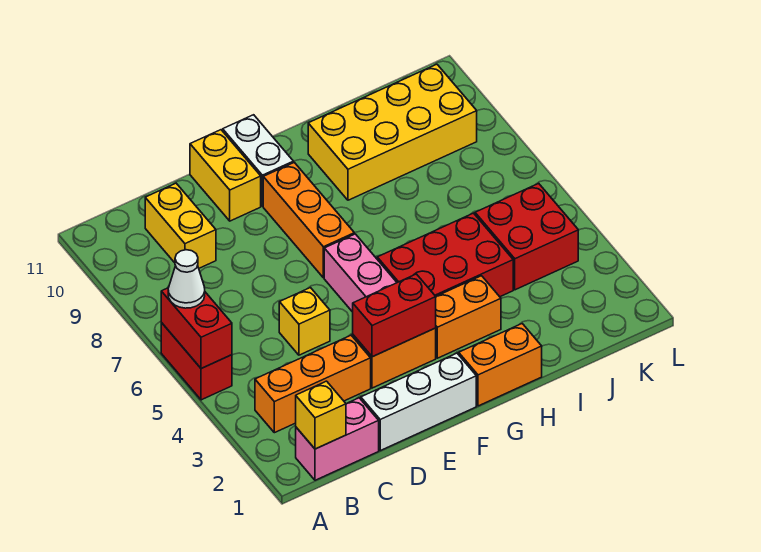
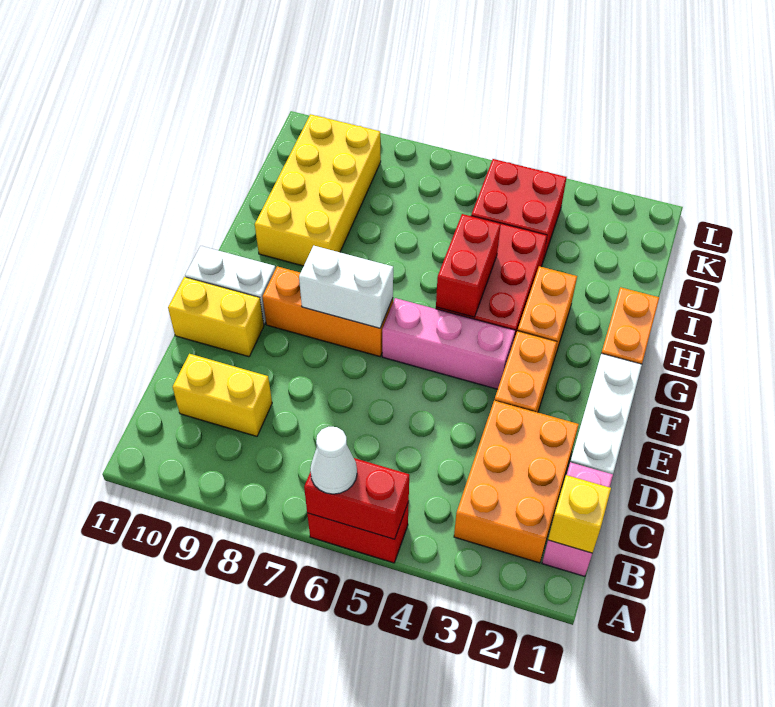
orange 1x3 brick [255,335,371,433] -> orange 2x3 brick [454,400,579,563]
yellow 1x1 brick [279,288,330,355] -> none
red 1x2 brick [353,274,436,357] -> red 1x2 brick moved to [436,214,501,317]
none -> white 1x2 brick [299,246,393,328]

